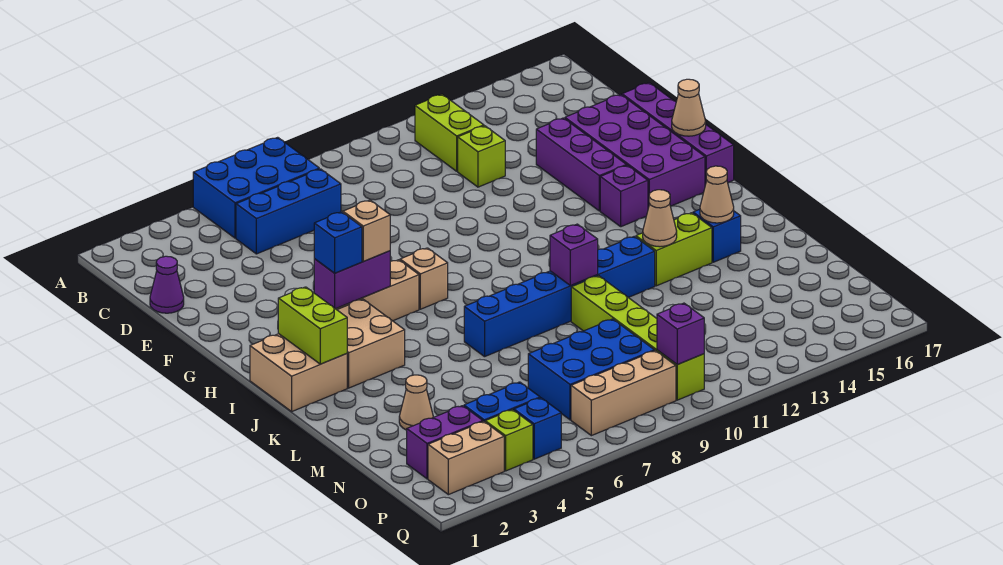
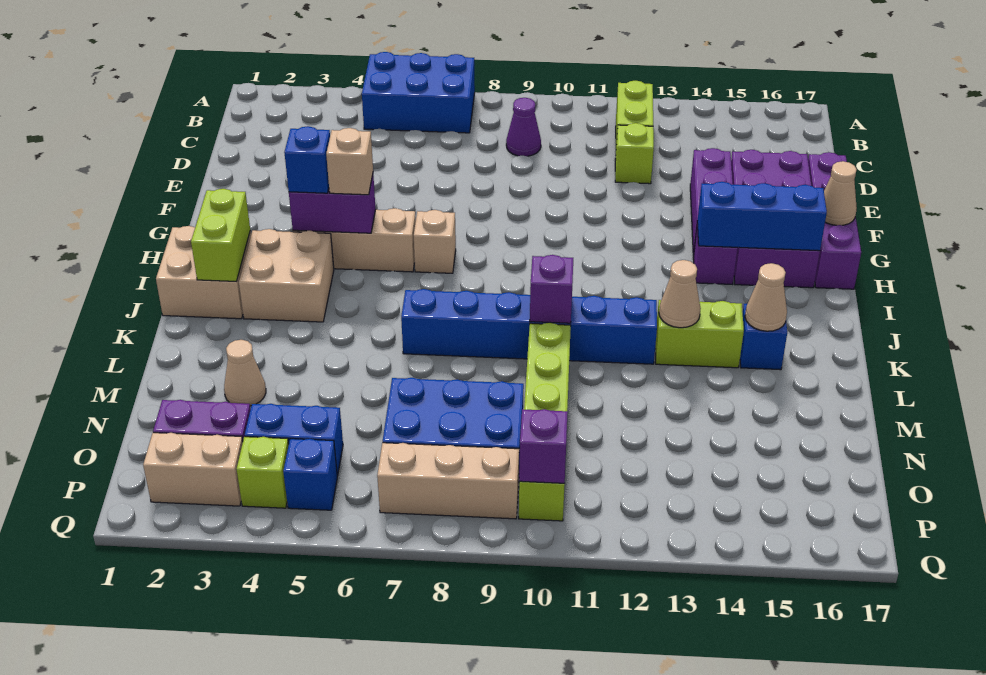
blue 1x3 brick [236,169,341,254] -> blue 1x3 brick moved to [697,182,827,251]
purple 1x1 cone [150,256,184,313] -> purple 1x1 cone moved to [506,98,541,156]

